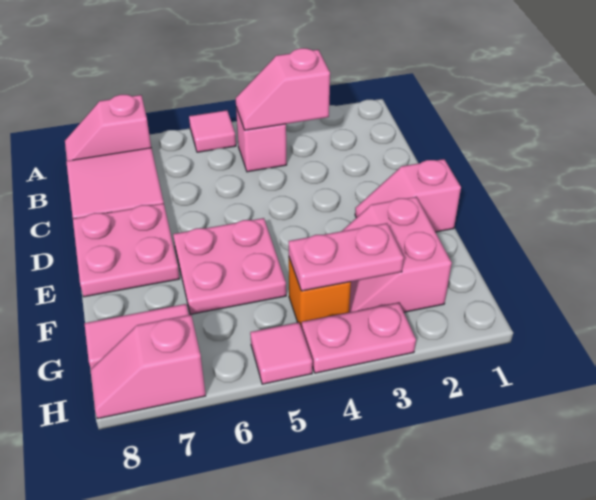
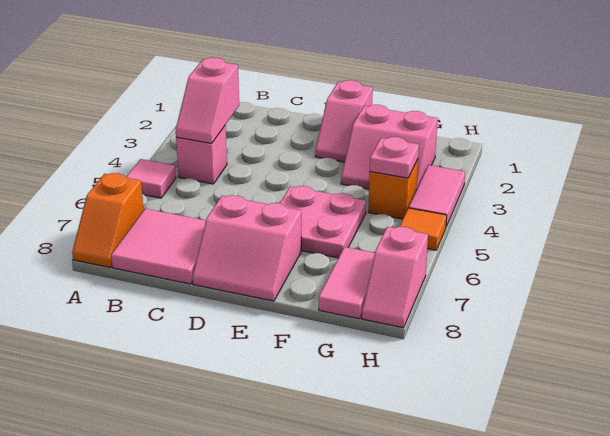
pink 1x2 slope [65,95,151,161] -> orange 1x2 slope [72,173,143,267]
pink 2x2 plate [73,203,180,297] -> pink 2x2 slope [192,195,301,301]
pink 1x2 plate [289,223,404,291] -> pink 1x1 plate [370,137,419,178]
pink 1x2 plate [302,303,416,373] -> pink 1x2 tile [409,165,465,226]
pink 1x1 tile [250,322,312,384] -> orange 1x1 tile [399,208,447,250]

